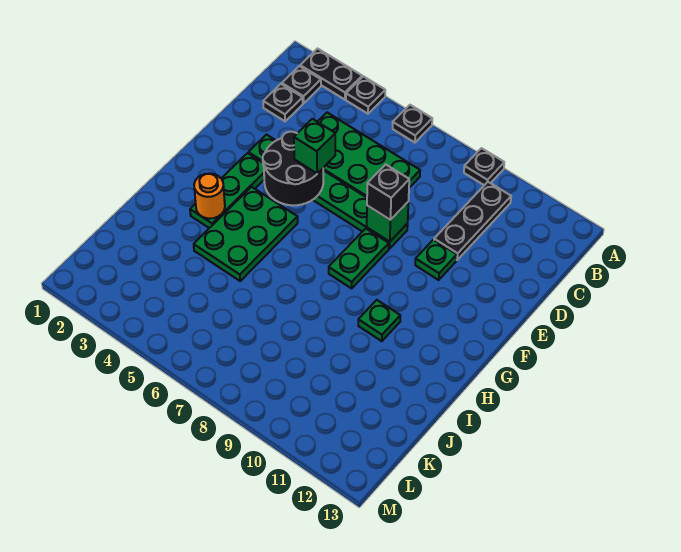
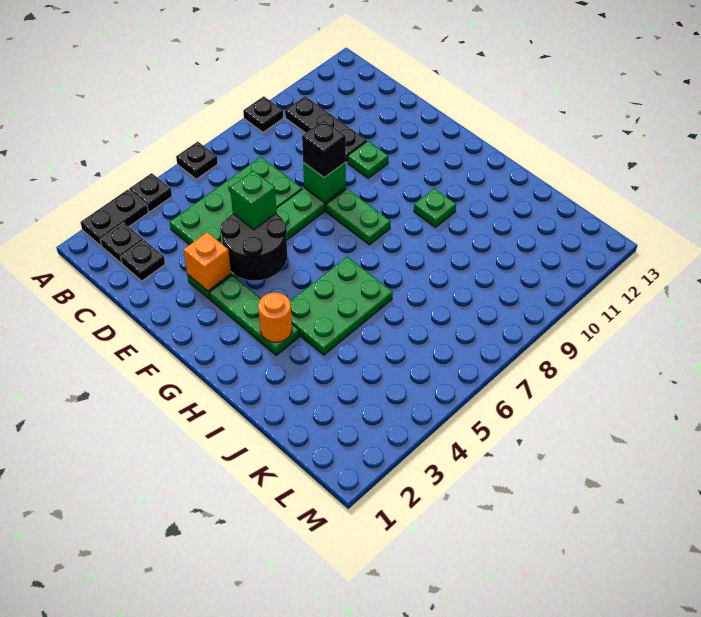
none -> orange 1x1 brick [184,232,231,291]
green 2x3 plate [194,187,298,281] -> green 2x3 plate turned to [290,257,393,355]

